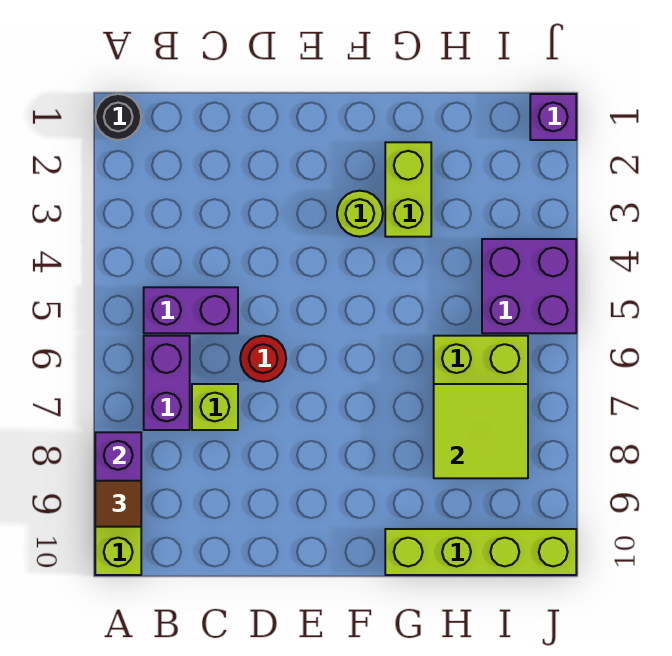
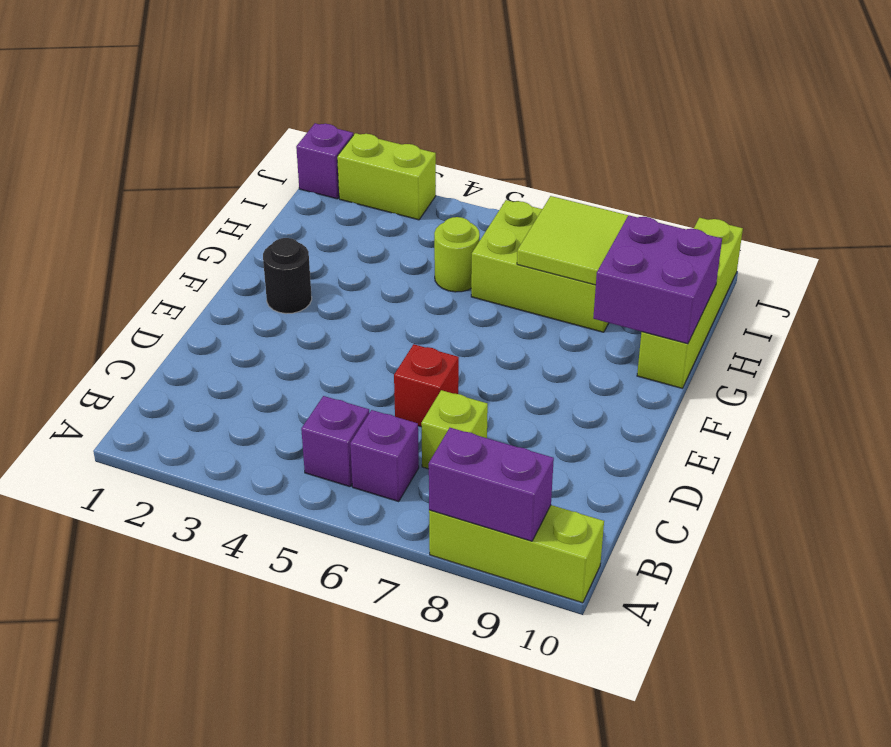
black 1x1 round brick [95,94,141,140] -> black 1x1 round brick moved to [263,238,312,314]
brown 1x1 tile [95,481,141,527] -> none
purple 1x2 brick [144,287,238,333] -> purple 1x1 brick [301,396,369,487]
purple 1x2 brick [144,336,190,430] -> purple 1x1 brick [350,410,419,501]
red 1x1 round brick [240,336,286,382] -> red 1x1 brick [394,344,459,427]
lime 1x1 round brick [337,191,383,237] -> lime 1x1 round brick moved to [434,217,480,292]
lime 1x2 brick [385,142,431,237] -> lime 1x2 brick moved to [337,133,436,220]
purple 2x2 brick [482,239,576,333] -> purple 2x2 brick moved to [593,215,722,344]

